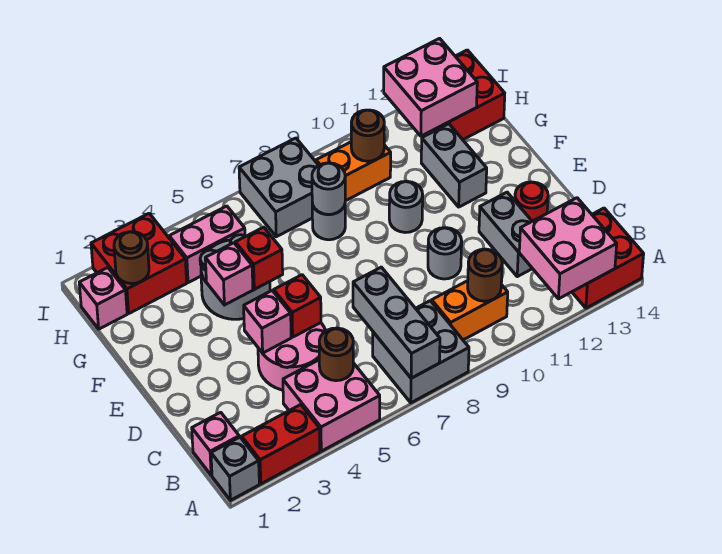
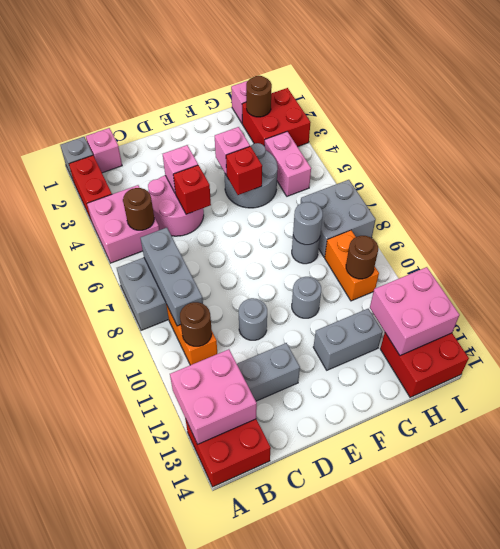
grey 1x3 brick [353,267,440,378] -> grey 1x3 brick turned to [141,228,203,326]
red 1x1 round brick [515,182,548,221] -> none

